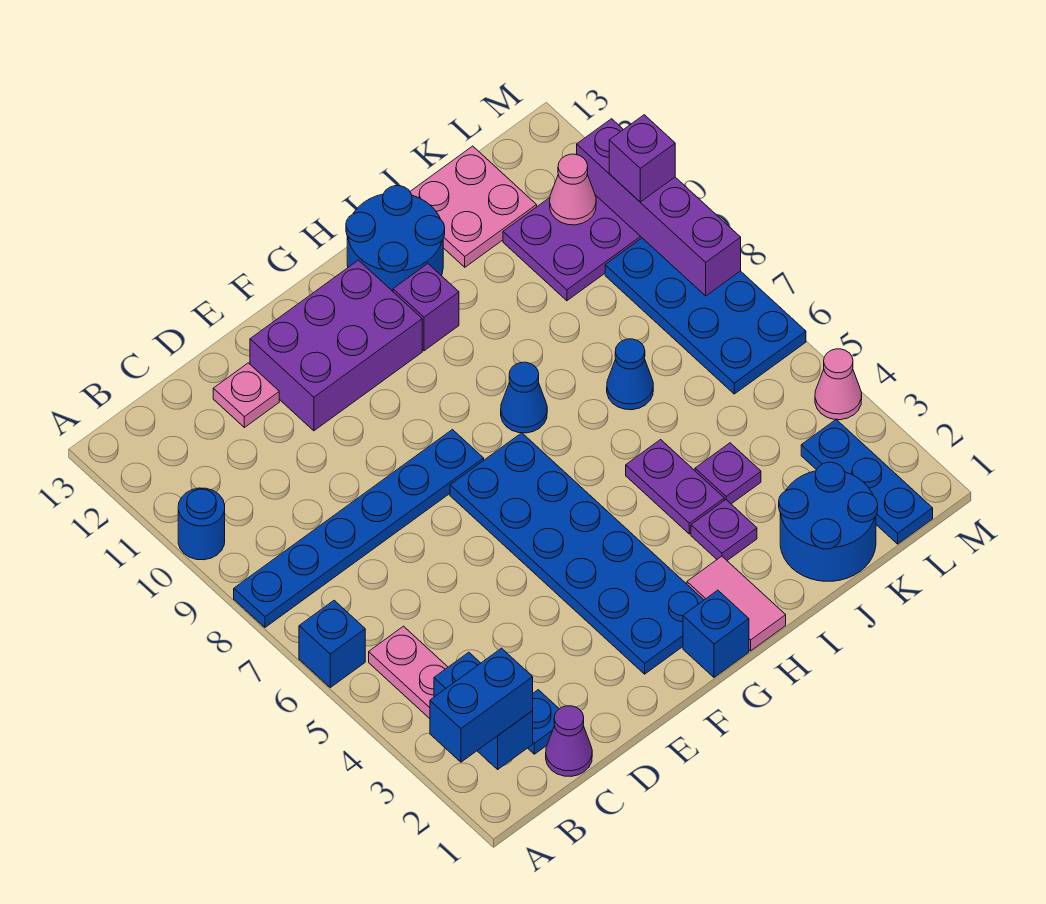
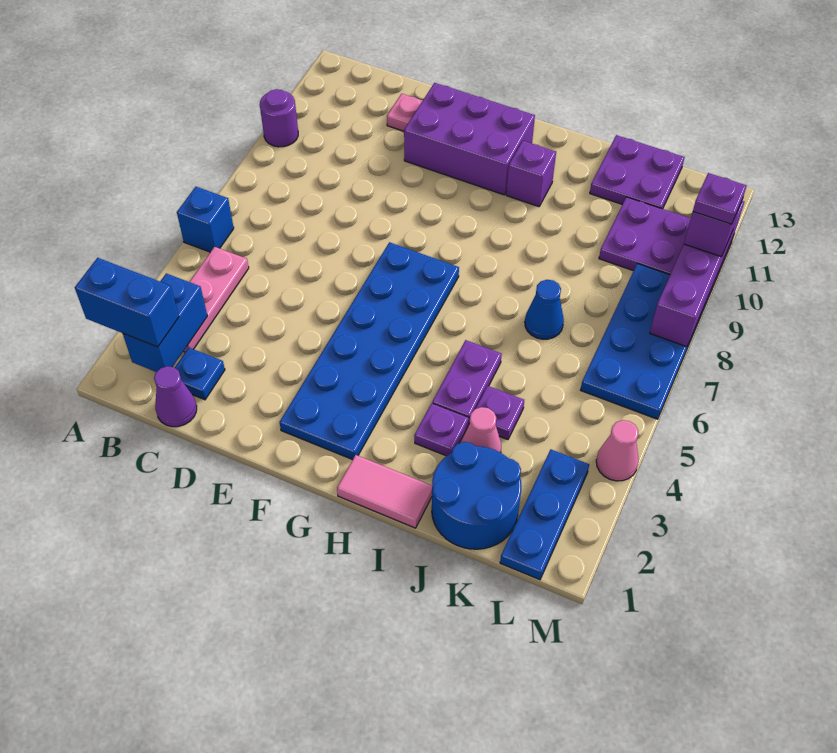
blue 1x6 plate [234,430,484,627] -> none
blue 1x1 round brick [178,488,225,560] -> purple 1x1 round brick [260,89,298,147]
blue 1x1 brick [683,590,749,677] -> none
pink 1x2 tile [687,556,786,651] -> pink 1x2 tile turned to [337,455,432,528]
blue 1x1 cone [501,362,547,433] -> none
blue 2x2 round brick [346,186,445,291] -> none
pink 2x2 plate [410,146,537,267] -> purple 2x2 plate [590,135,685,209]
pink 1x1 cone [550,154,596,225] -> pink 1x1 cone moved to [461,407,501,453]
none -> purple 1x1 plate [693,173,747,224]

